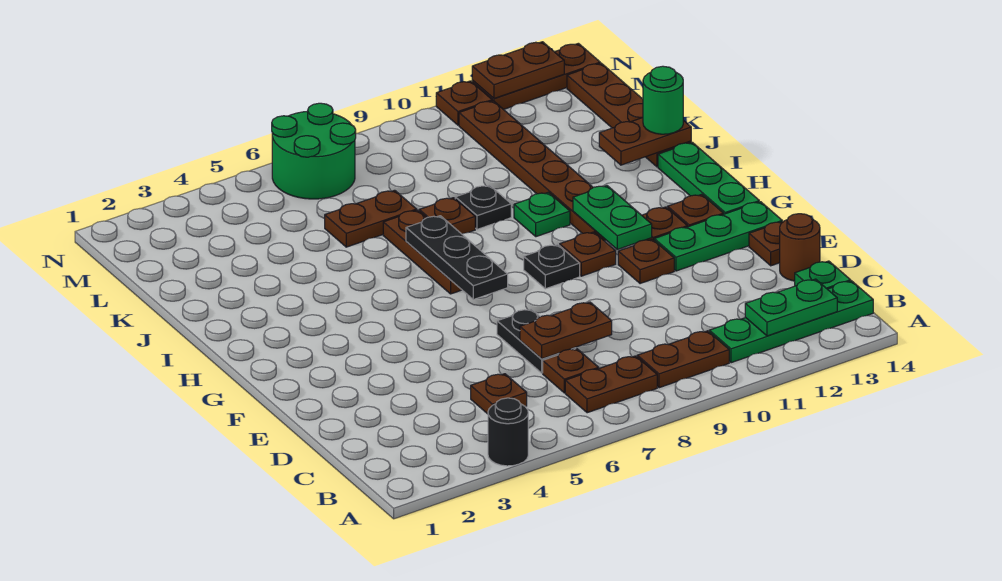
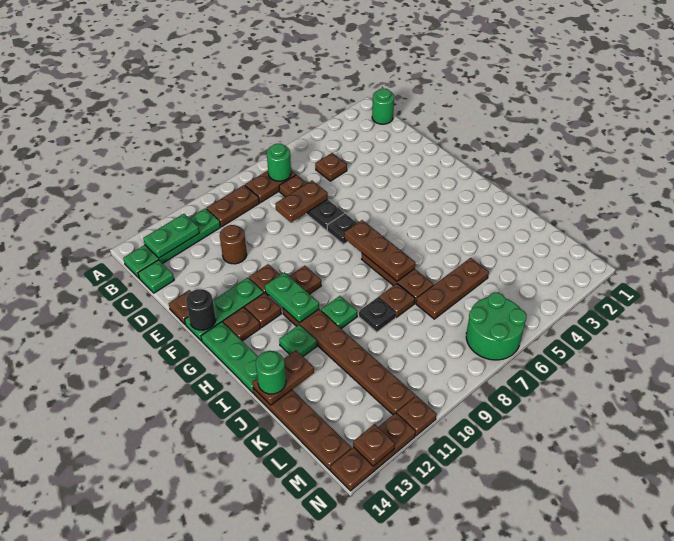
black 1x1 round brick [488,398,528,466] -> black 1x1 round brick moved to [186,289,216,330]
none -> green 1x1 round brick [372,88,394,124]
none -> green 1x1 round brick [267,144,291,181]
brown 1x1 round brick [780,214,820,281] -> brown 1x1 round brick moved to [220,225,247,264]
black 1x3 plate [406,216,508,300] -> brown 1x3 plate [344,220,415,281]
black 1x1 plate [524,244,580,289] -> black 1x1 plate moved to [327,214,357,244]
none -> green 1x1 plate [279,325,317,356]
brown 1x2 plate [325,190,417,247] -> brown 1x3 plate [416,258,489,319]
brown 1x2 plate [472,42,564,98] -> brown 1x1 plate [353,424,395,466]

